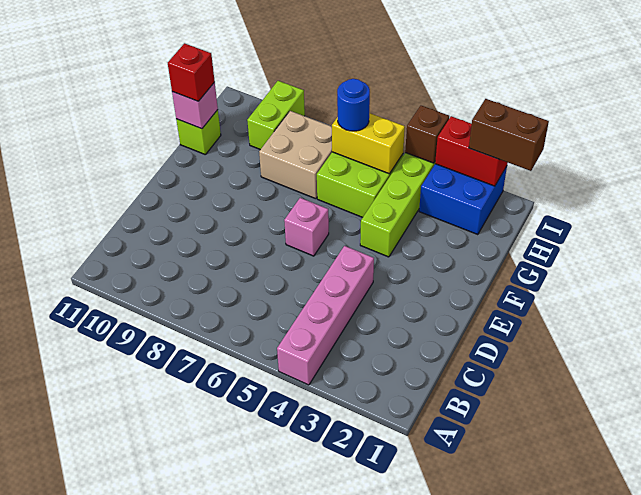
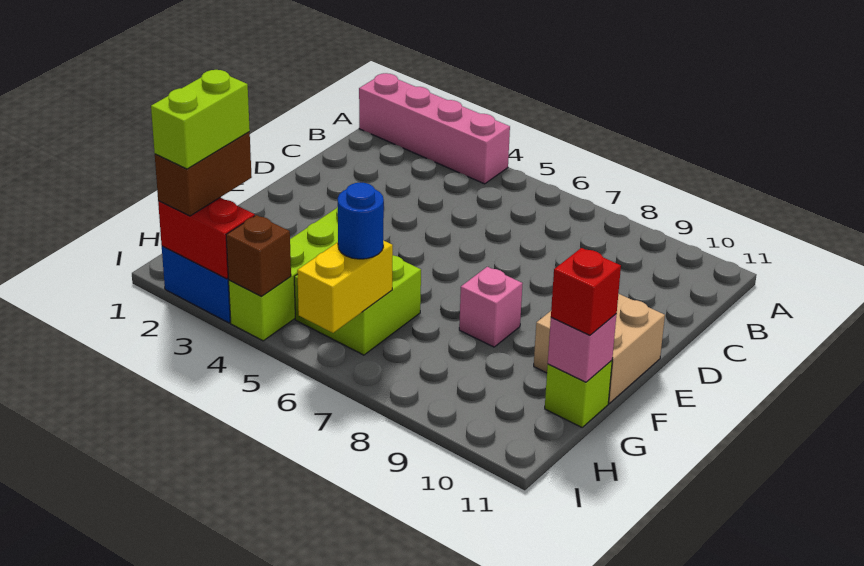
pink 1x4 brick [277,246,374,385] -> pink 1x4 brick turned to [359,73,510,184]
pink 1x1 brick [284,198,329,256] -> pink 1x1 brick moved to [459,267,523,347]
tan 2x2 brick [259,111,332,199] -> tan 2x2 brick moved to [534,294,665,403]
yellow 1x2 brick [332,113,405,174] -> yellow 1x2 brick turned to [297,240,393,333]
lime 1x2 brick [247,81,305,150] -> lime 1x2 brick moved to [151,70,250,169]
brown 1x2 brick [469,99,549,171] -> brown 1x2 brick turned to [155,132,252,216]

